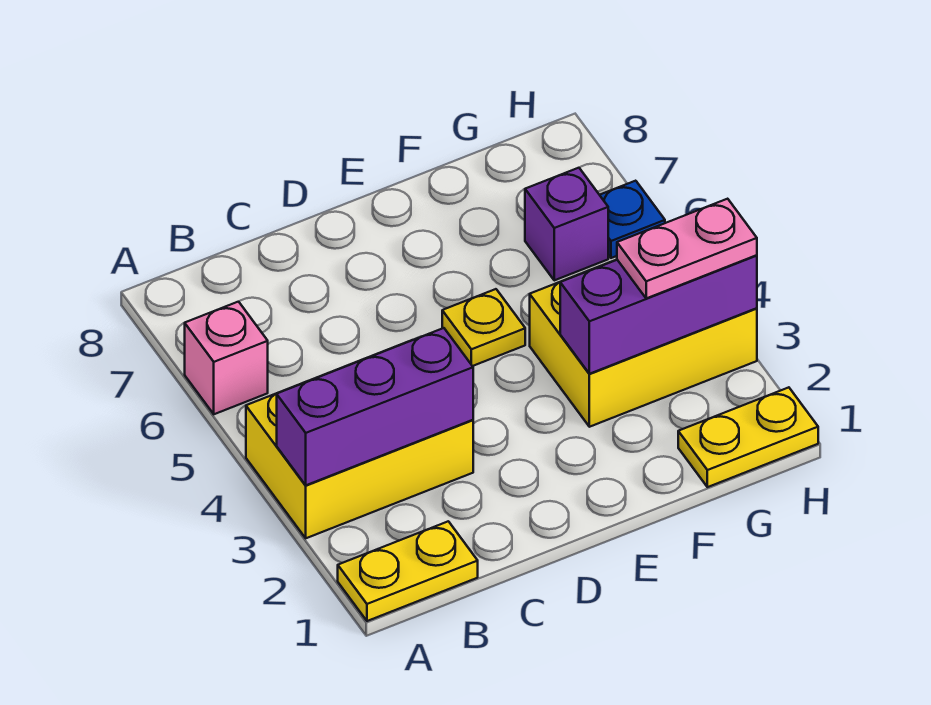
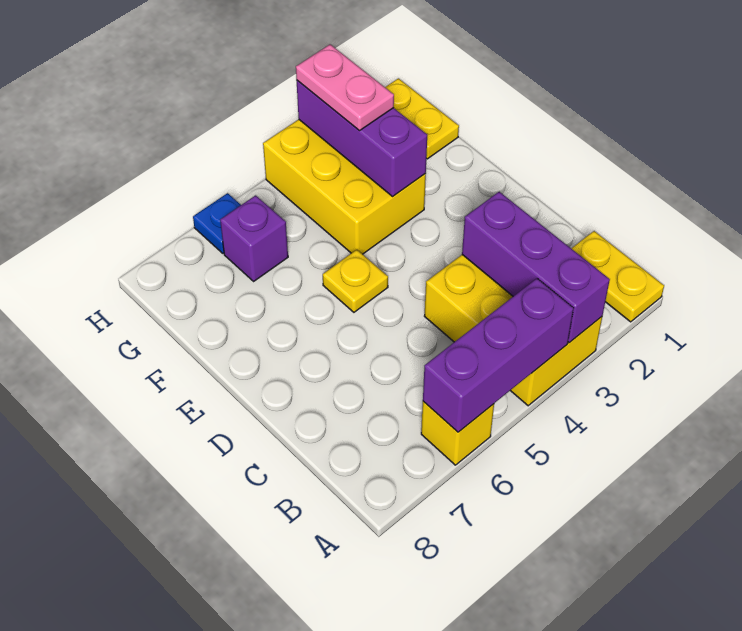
none -> purple 1x3 brick [423,278,574,432]
pink 1x1 brick [185,302,268,414] -> yellow 1x1 brick [421,401,494,465]

